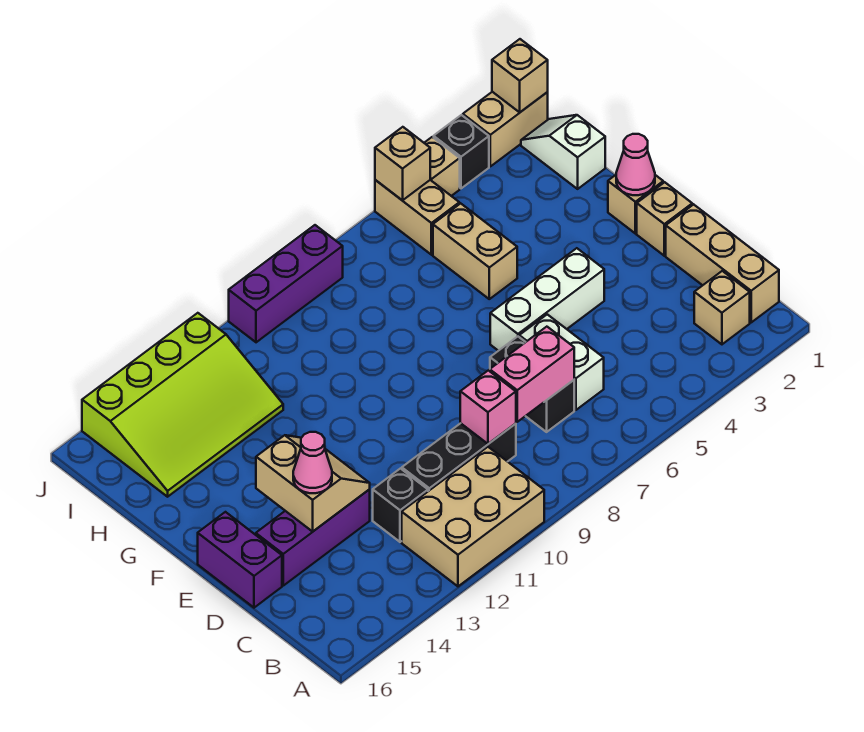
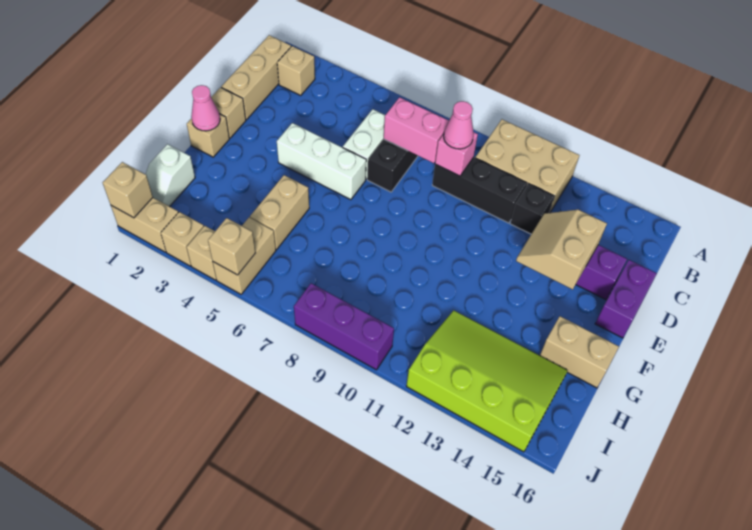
pink 1x1 cone [293,432,332,493] -> pink 1x1 cone moved to [444,101,474,149]
none -> tan 1x2 brick [540,316,619,388]
black 1x1 brick [434,115,489,188] -> tan 1x1 brick [161,212,204,266]

